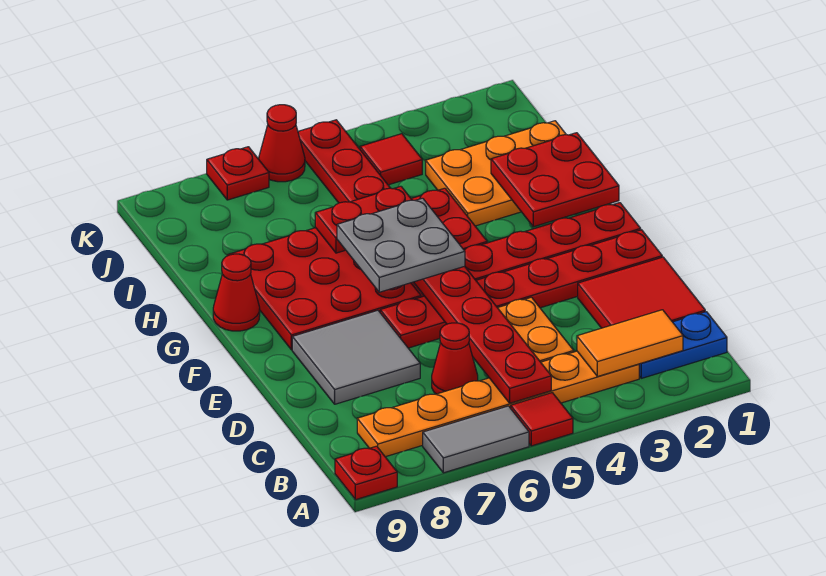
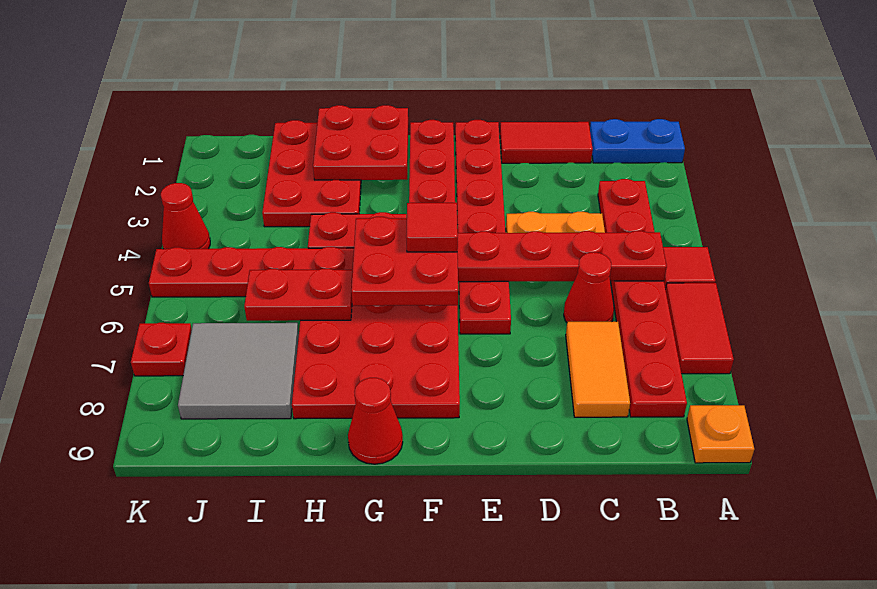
grey 1x2 tile [423,406,529,473] -> red 1x2 tile [665,283,734,374]
red 1x1 plate [335,446,397,500] -> orange 1x1 plate [687,405,754,463]
blue 1x2 plate [639,312,727,378] -> blue 1x2 plate turned to [590,119,685,163]
orange 1x2 tile [577,310,683,377] -> orange 1x2 tile moved to [566,322,630,417]
orange 1x6 plate [357,351,639,457] -> red 1x6 plate [598,179,687,417]
red 2x2 tile [578,257,705,328] -> red 1x2 tile [500,122,593,163]
grey 2x2 tile [292,310,420,404] -> grey 2x2 tile moved to [178,323,299,419]
grey 2x2 plate [337,198,465,292] -> red 2x2 plate [351,217,458,306]
orange 2x3 plate [426,121,566,226] -> red 2x3 plate [262,120,361,227]
red 1x2 plate [315,186,412,253] -> red 1x2 plate turned to [244,269,352,321]
red 1x1 tile [360,134,422,185] -> red 1x1 tile moved to [406,203,458,252]
red 1x1 cone [259,105,305,182] -> red 1x1 cone moved to [161,183,210,249]

